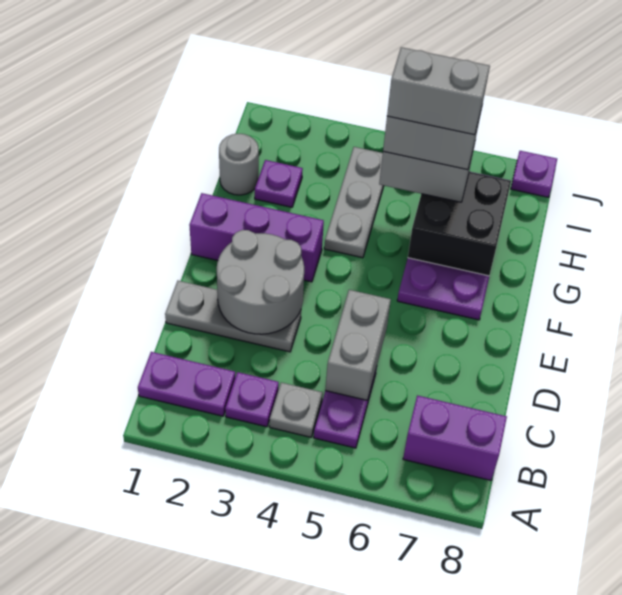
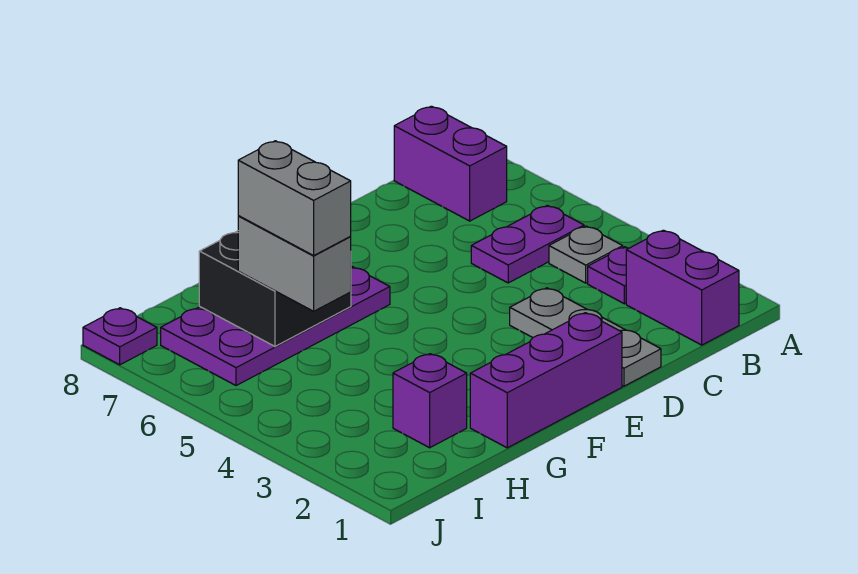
purple 1x2 plate [138,352,235,416] -> purple 1x2 brick [626,230,739,345]
grey 1x2 brick [325,290,391,400] -> none
grey 2x2 round brick [217,230,304,334] -> none
purple 1x3 brick [189,193,324,282] -> purple 1x3 brick turned to [470,313,622,448]
grey 1x3 plate [324,147,384,258] -> none
grey 1x1 round brick [219,134,259,195] -> none
purple 1x1 plate [255,160,303,207] -> purple 1x1 brick [393,354,467,448]
grey 1x2 brick [387,47,490,135] -> none

